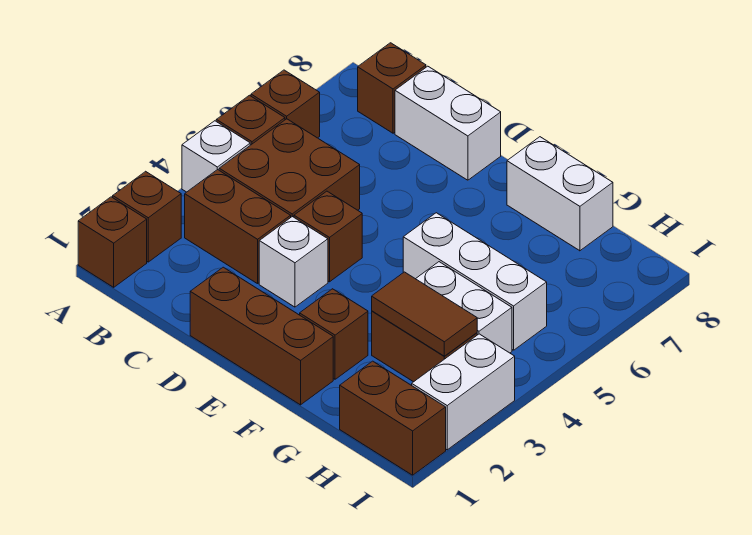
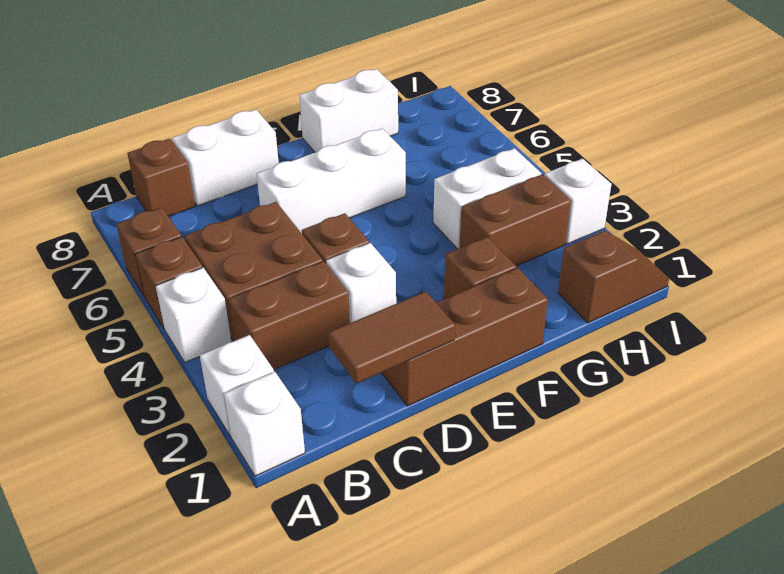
brown 1x1 brick [78,197,147,287] -> white 1x1 brick [224,372,305,476]
brown 1x1 brick [113,171,181,262] -> white 1x1 brick [200,335,274,436]
white 1x3 brick [403,213,547,350] -> white 1x3 brick moved to [257,129,406,233]
brown 1x2 tile [372,272,477,356] -> brown 1x2 tile moved to [329,291,455,383]
brown 1x2 brick [340,361,446,475] -> brown 1x2 slope [558,231,669,323]
white 1x2 brick [412,334,515,450] -> white 1x1 brick [544,159,611,244]

